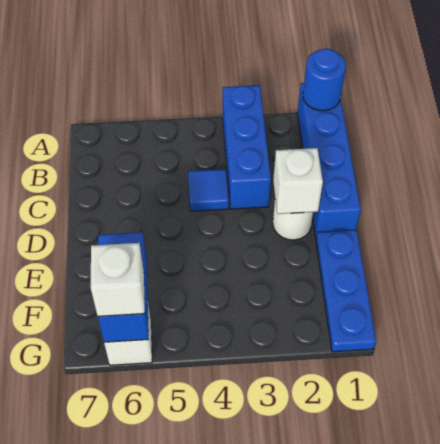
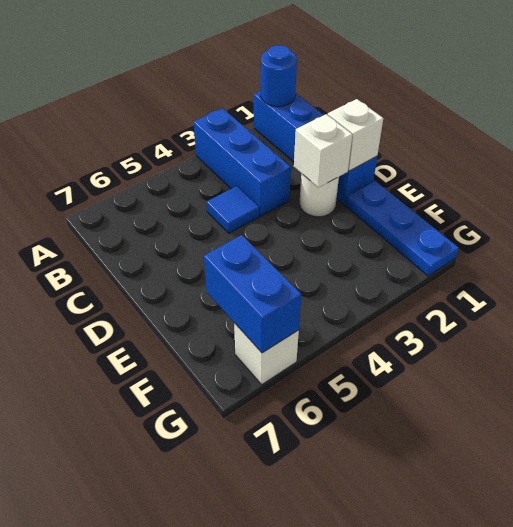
white 1x1 brick [91,243,145,316] -> white 1x1 brick moved to [328,99,383,171]

